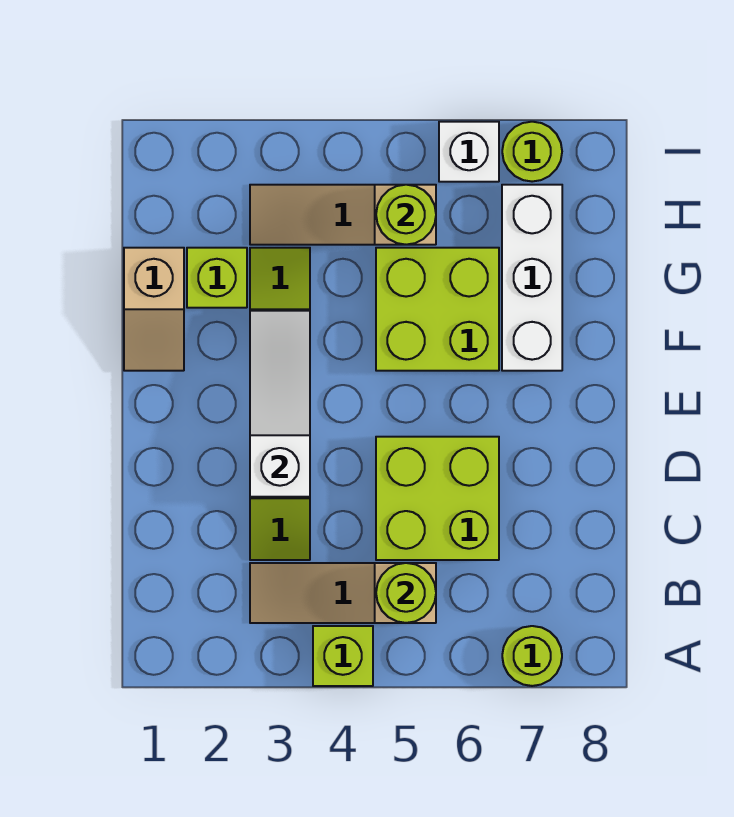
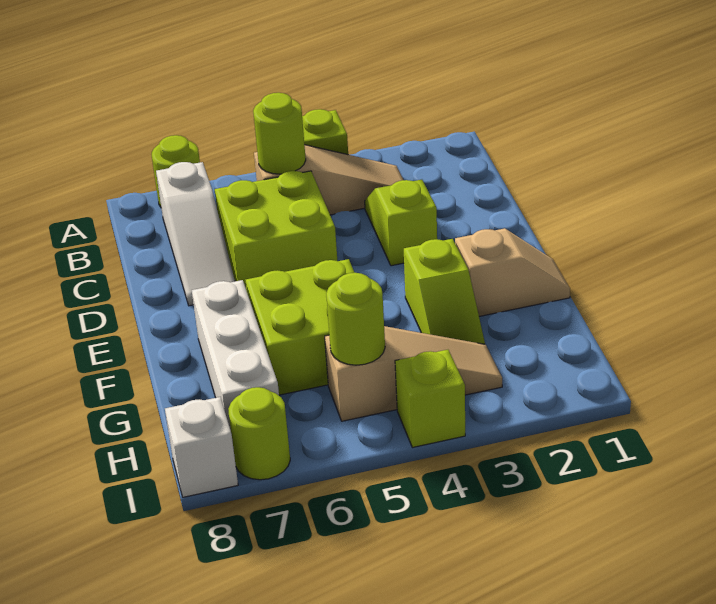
white 1x3 slope [250,311,310,497] -> white 1x3 slope moved to [156,162,235,306]
tan 1x2 slope [124,248,184,371] -> tan 1x2 slope turned to [455,228,570,316]
lime 1x1 brick [187,248,247,308] -> lime 1x1 brick moved to [395,350,465,447]
white 1x1 brick [439,122,499,182] -> white 1x1 brick moved to [165,397,238,497]

